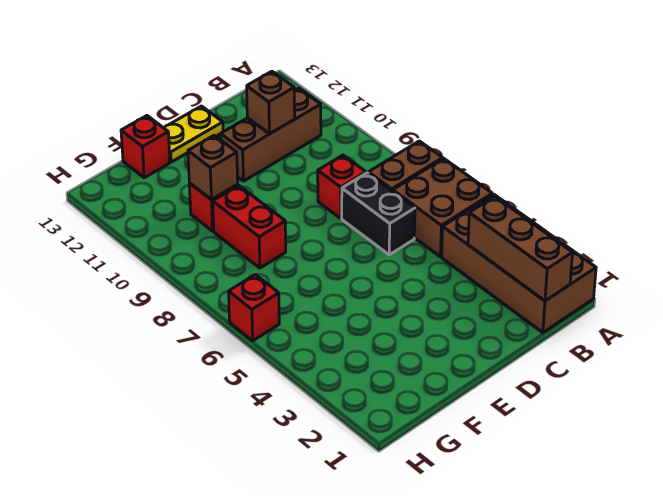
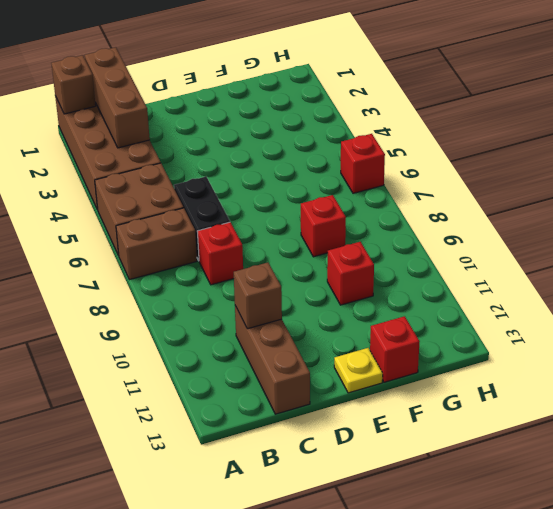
brown 1x3 brick [221,88,321,181] -> brown 1x3 brick turned to [235,306,310,414]
yellow 1x2 plate [164,106,223,162] -> yellow 1x1 plate [334,348,383,393]
red 1x2 brick [213,186,286,268] -> red 1x1 brick [301,195,346,257]
brown 1x1 brick [188,135,238,200] -> brown 1x1 brick moved to [51,55,96,114]

